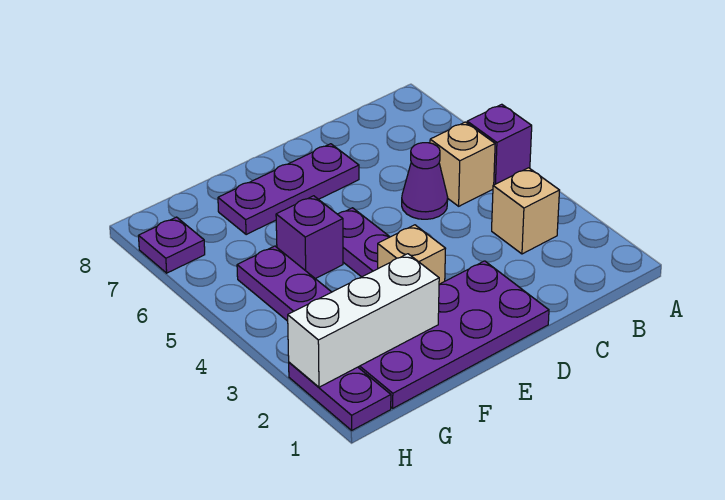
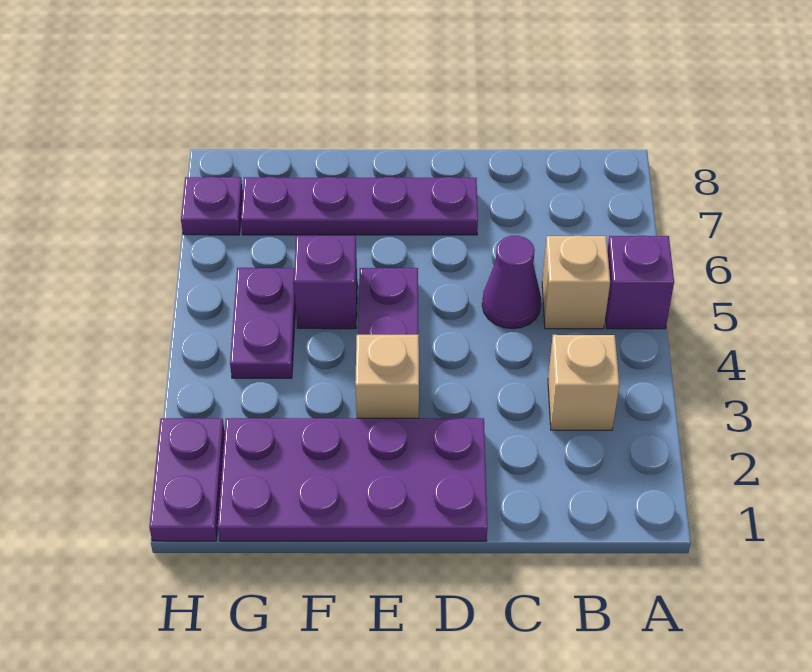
purple 1x3 plate [218,144,359,235] -> purple 1x4 plate [241,177,478,235]
white 1x3 brick [288,254,439,387] -> none

